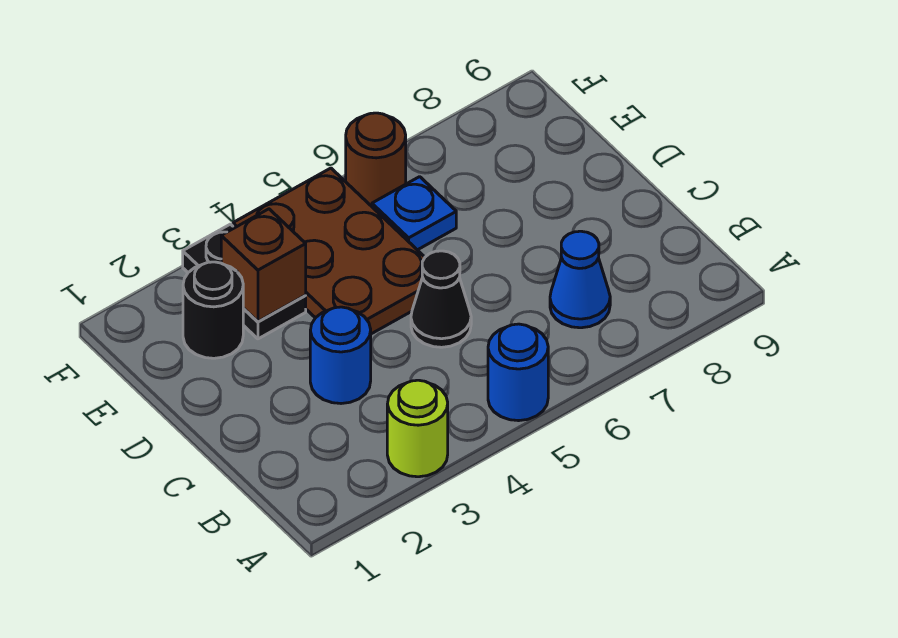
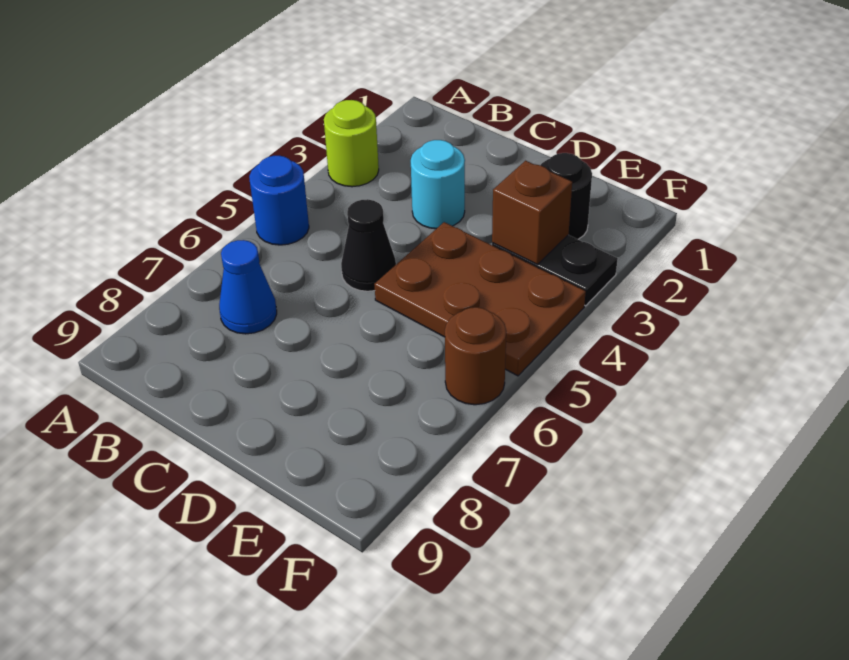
blue 1x1 round brick [310,307,371,404] -> cyan 1x1 round brick [411,140,465,229]
blue 1x1 plate [372,177,456,250] -> none

